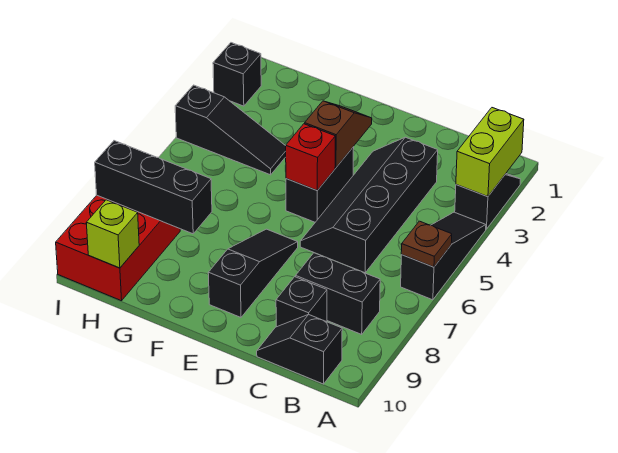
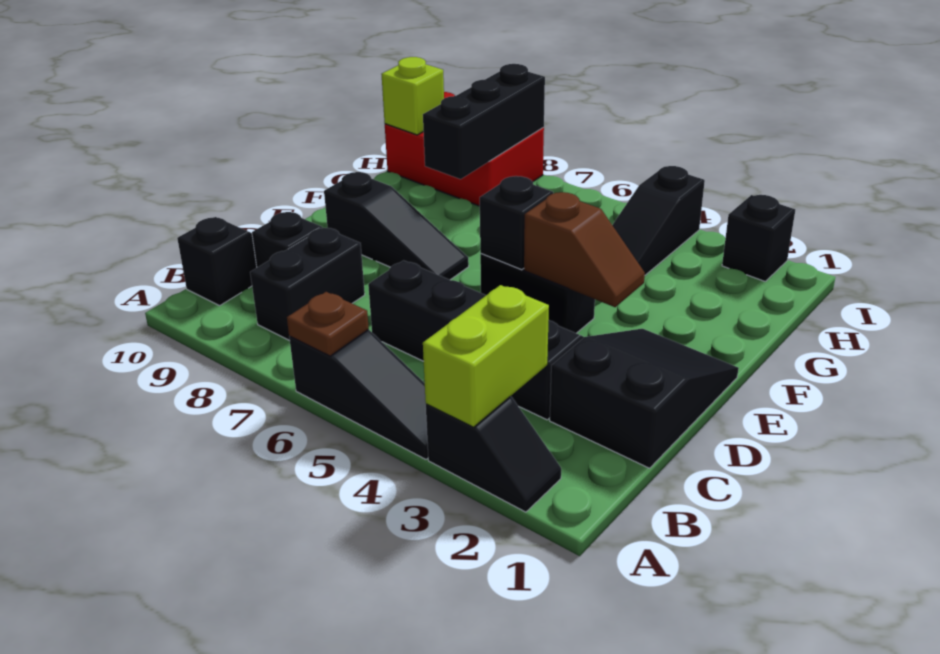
lime 1x2 brick [456,108,524,197] -> lime 1x2 brick turned to [423,285,549,427]
none -> black 2x3 slope [550,329,739,468]
red 1x1 brick [286,124,335,190] -> black 1x1 brick [480,176,553,270]

